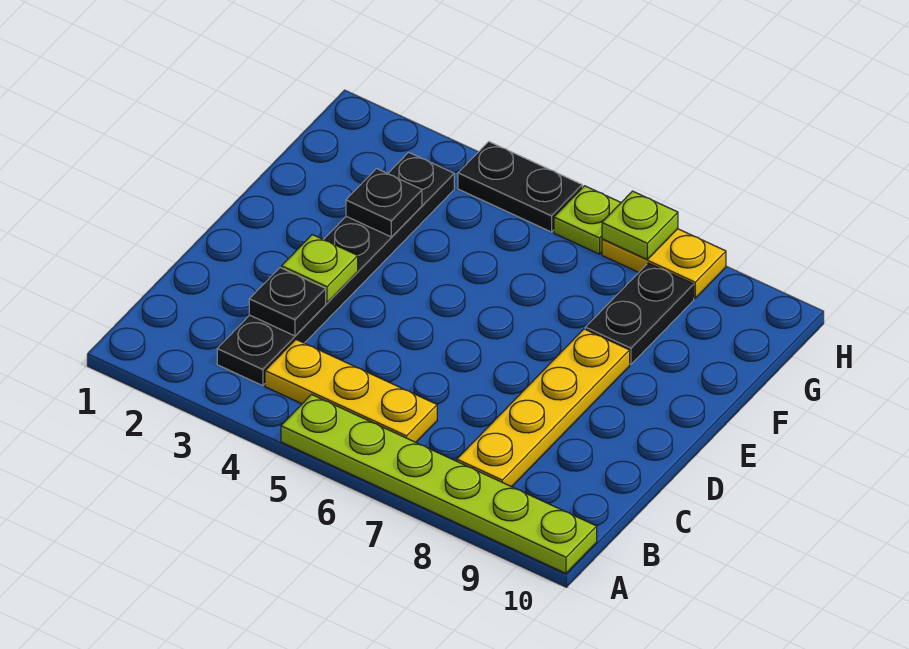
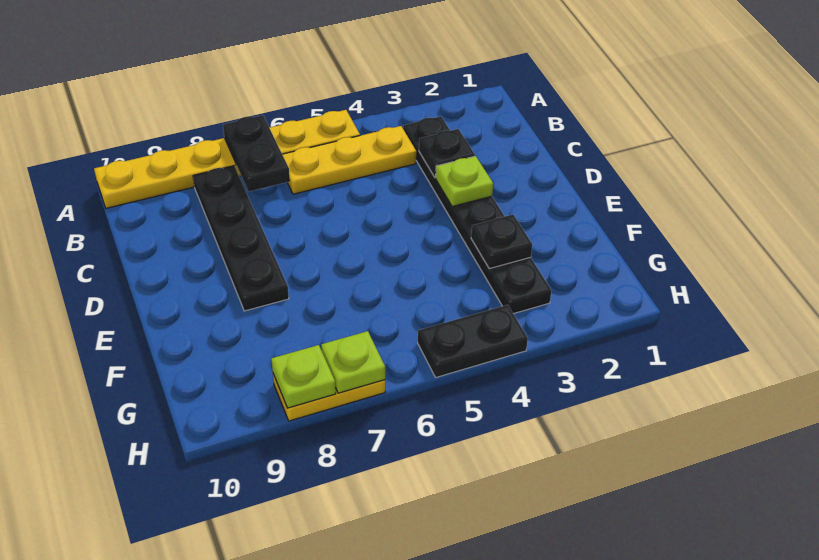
lime 1x6 plate [281,394,597,573] -> yellow 1x6 plate [94,110,360,208]
yellow 1x4 plate [457,329,630,487] -> black 1x4 plate [193,166,289,311]
black 1x2 plate [585,263,694,364] -> black 1x2 plate moved to [223,115,290,192]
lime 1x1 plate [554,186,621,254] -> lime 1x1 plate moved to [271,345,336,408]

